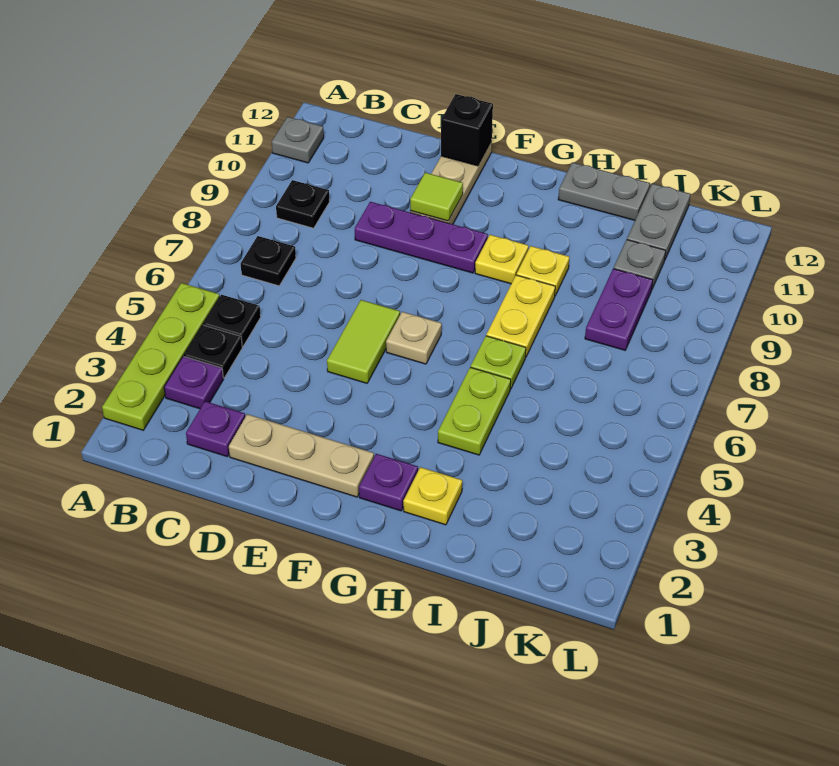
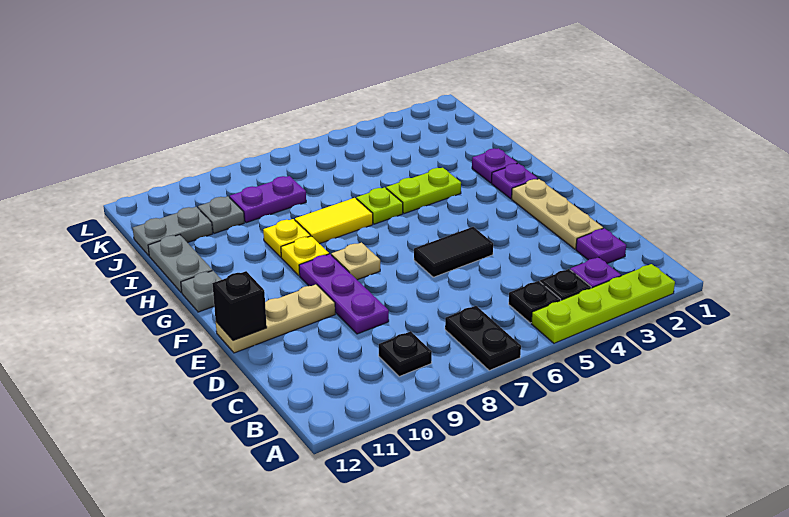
grey 1x1 plate [272,117,324,163] -> grey 1x1 plate moved to [181,271,222,312]
black 1x1 plate [241,236,296,286] -> black 1x2 plate [445,306,521,370]
lime 1x2 tile [327,300,400,383] -> black 1x2 tile [414,227,493,277]
lime 1x1 tile [410,173,463,221] -> none
tan 1x1 plate [386,312,442,364] -> tan 1x1 plate moved to [331,243,380,280]
yellow 1x1 plate [403,467,462,525] -> purple 1x1 plate [472,148,517,183]
yellow 1x2 plate [486,275,555,357] -> yellow 1x2 tile [295,198,373,244]

